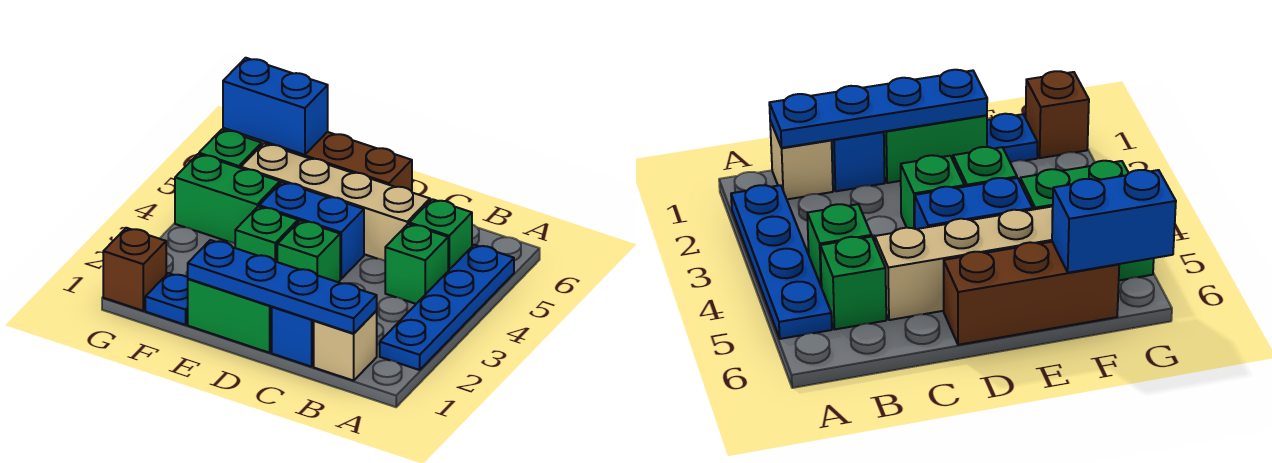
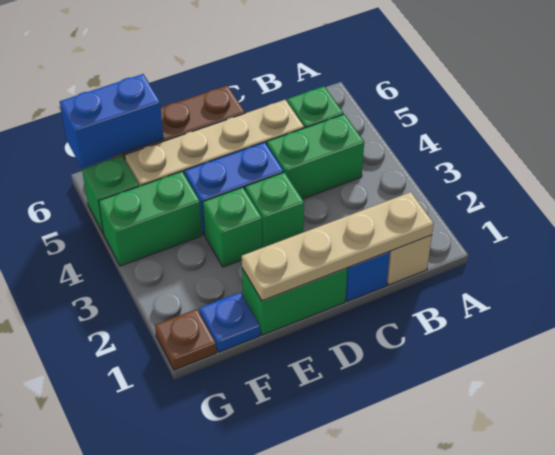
blue 1x4 plate [380,245,514,370] -> none
blue 1x4 plate [188,240,377,333] -> tan 1x4 plate [242,192,434,301]
green 1x1 brick [385,224,448,304] -> green 1x2 brick [267,114,364,199]
brown 1x1 brick [103,228,166,311] -> brown 1x1 plate [155,309,216,370]

